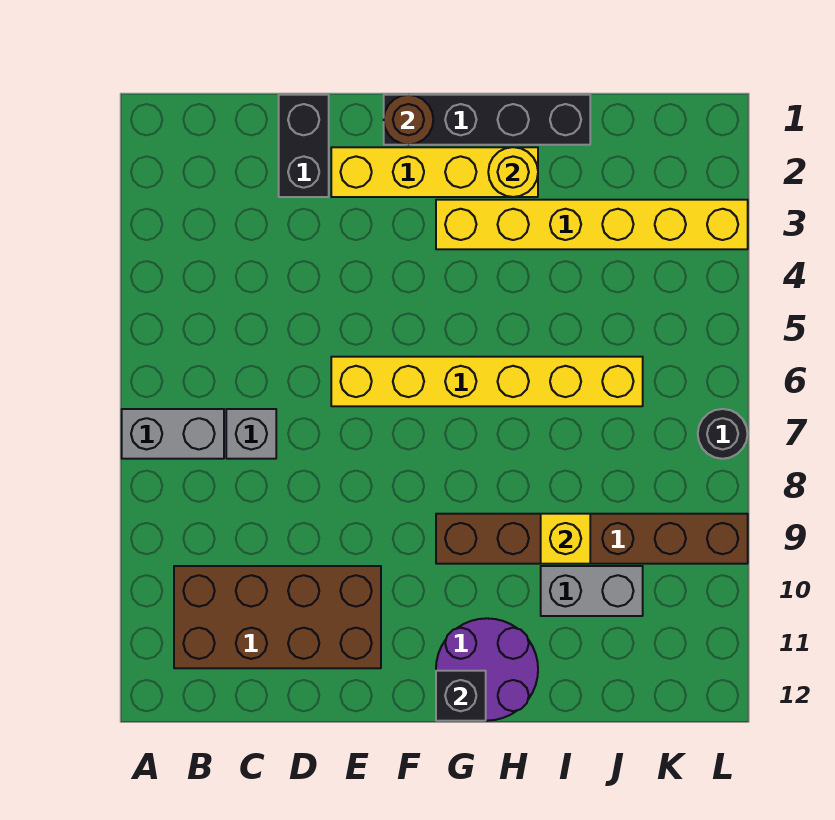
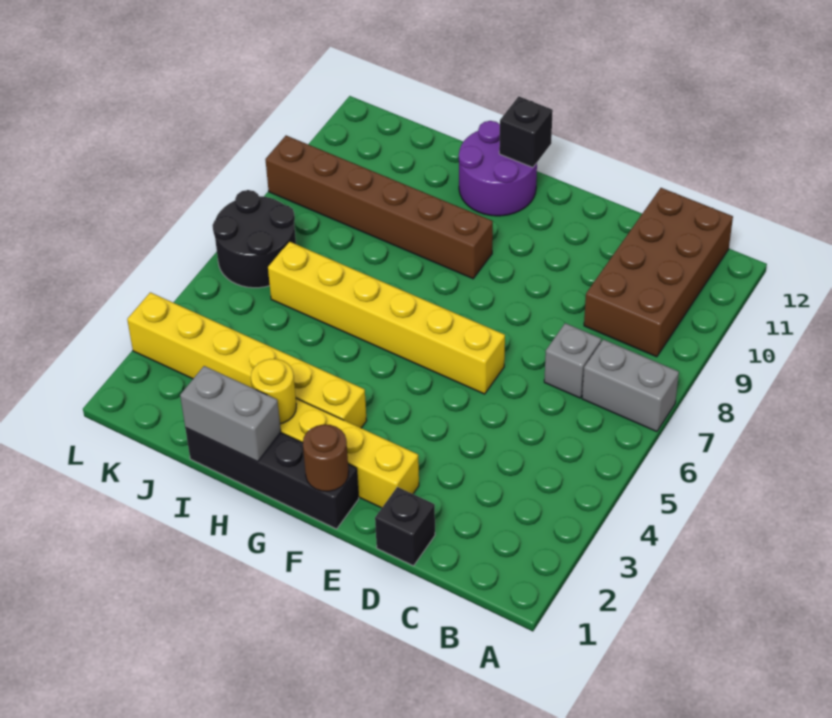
brown 2x4 brick [174,566,381,668] -> brown 2x4 brick turned to [584,188,733,357]
black 1x2 brick [279,95,329,197] -> black 1x1 brick [375,487,435,566]
yellow 1x1 brick [541,514,590,564] -> none
grey 1x2 brick [541,566,643,616] -> grey 1x2 brick moved to [180,366,281,462]
black 1x1 round brick [698,409,747,459] -> black 2x2 round brick [212,190,296,288]

